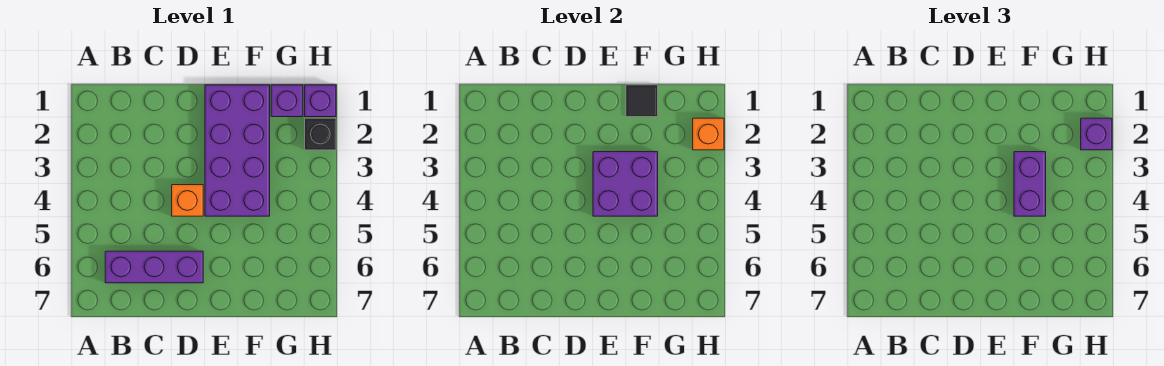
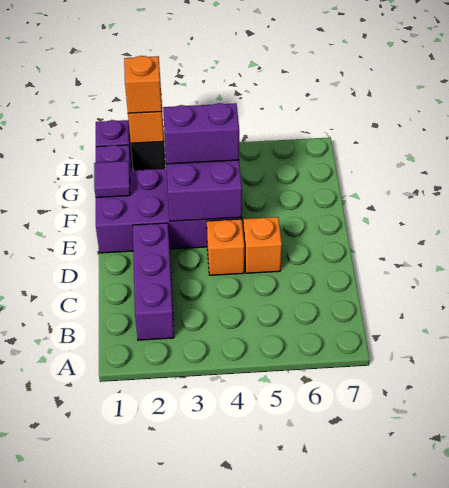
purple 1x3 brick [105,251,203,283] -> purple 1x3 brick moved to [133,223,174,340]
none -> orange 1x1 brick [243,217,282,273]
black 1x1 tile [626,85,658,117] -> purple 1x1 tile [94,161,130,198]
purple 1x1 brick [1081,118,1112,150] -> orange 1x1 brick [124,56,162,113]

